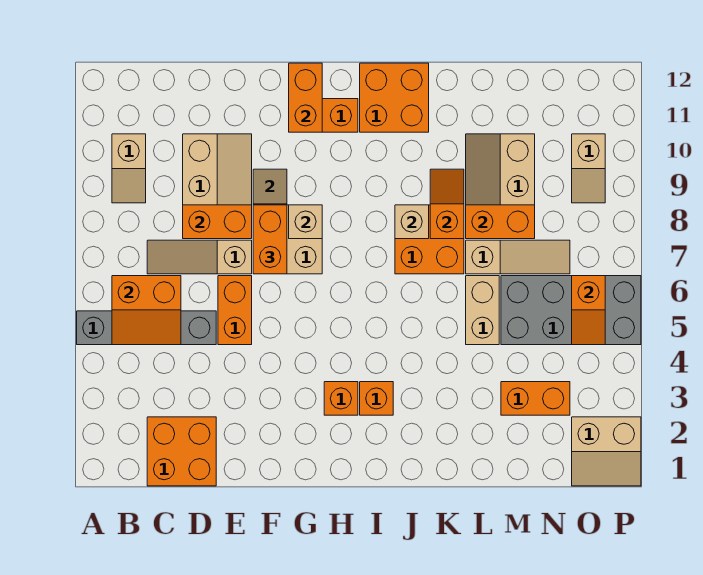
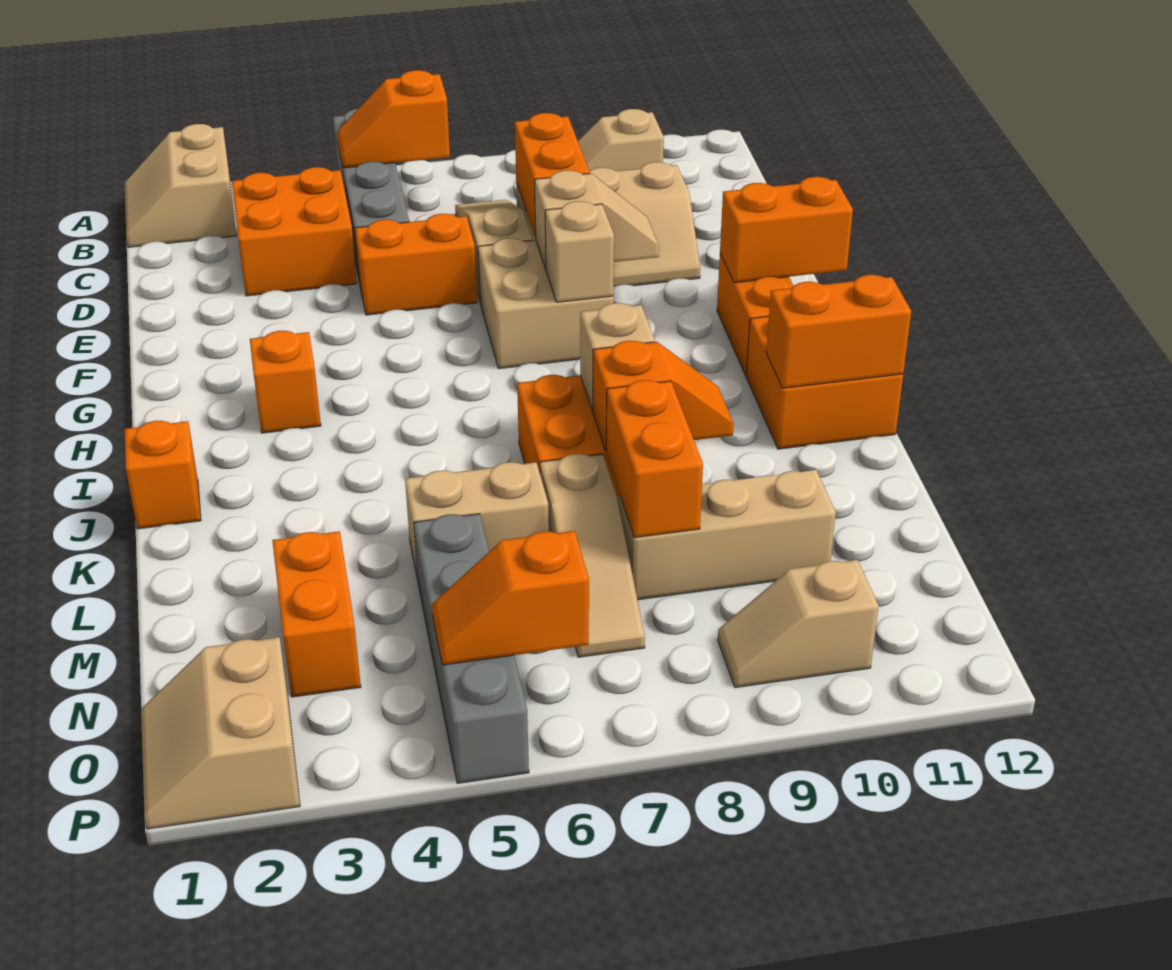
none -> tan 2x2 slope [125,124,236,247]
orange 2x2 slope [112,276,181,345] -> orange 1x2 slope [337,70,450,168]
orange 2x2 brick [147,417,216,486] -> orange 2x2 brick moved to [232,167,357,296]
orange 1x2 brick [253,205,287,274] -> orange 1x2 brick moved to [766,275,911,388]
orange 1x1 brick [360,382,393,415] -> orange 1x1 brick moved to [125,421,201,529]
grey 2x4 brick [501,276,641,345] -> grey 1x4 brick [414,514,529,783]

